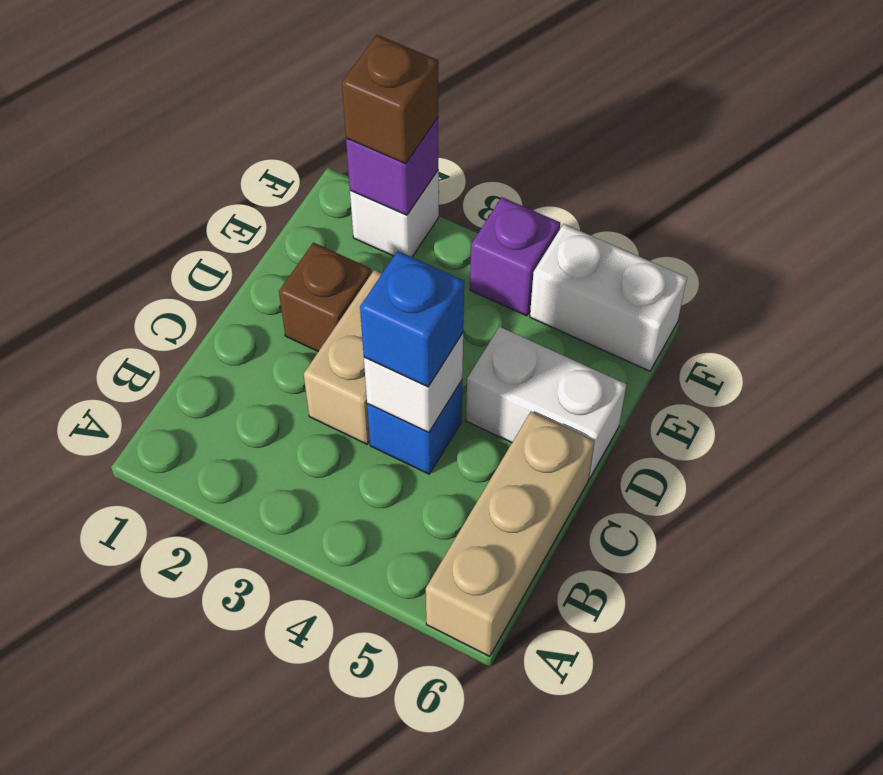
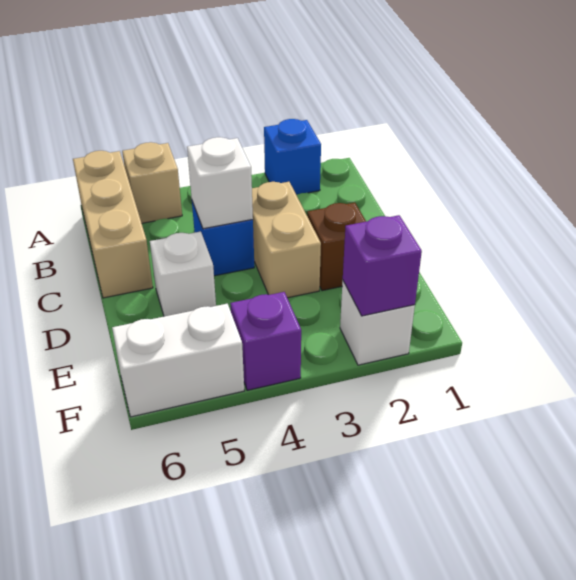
none -> tan 1x1 brick [122,142,182,223]
blue 1x1 brick [360,251,464,387] -> blue 1x1 brick moved to [264,119,321,195]
white 1x2 brick [466,327,626,479] -> white 1x1 brick [150,231,216,316]
brown 1x1 brick [342,35,438,164] -> none

